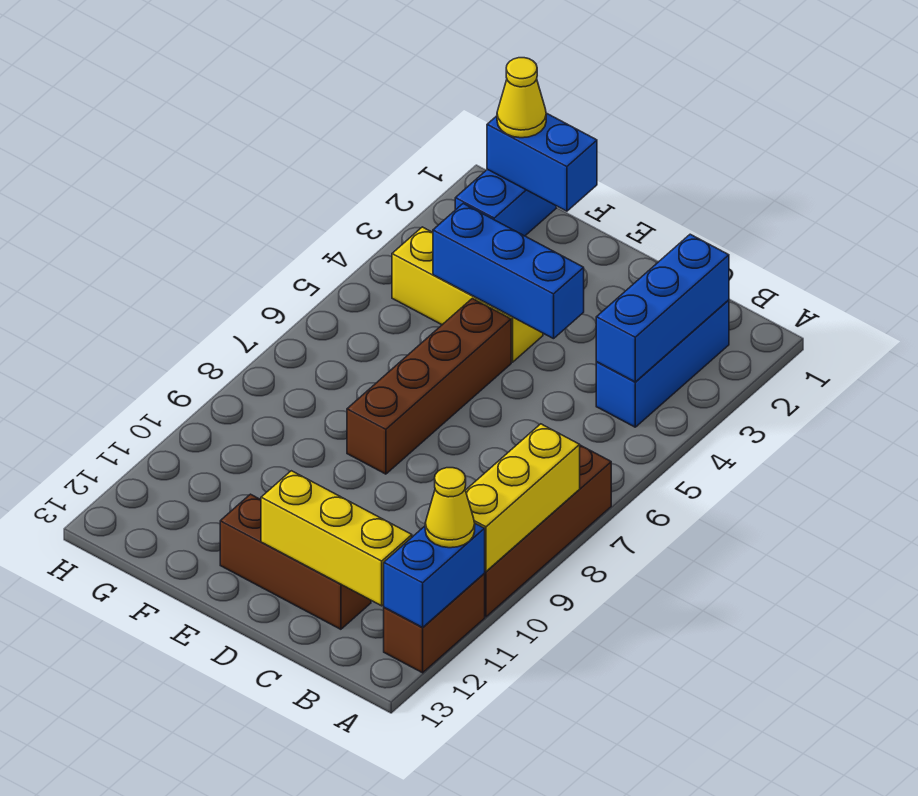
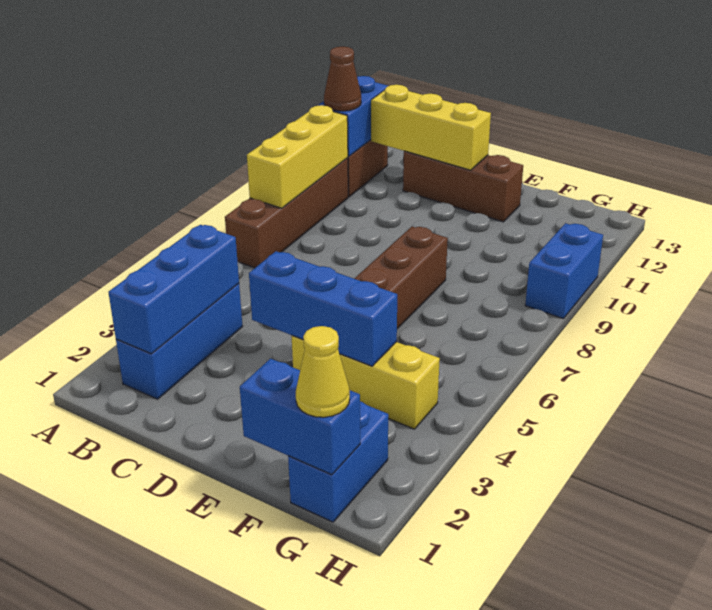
yellow 1x1 cone [425,468,475,548] -> brown 1x1 cone [324,47,361,111]
none -> blue 1x2 brick [525,223,603,319]

